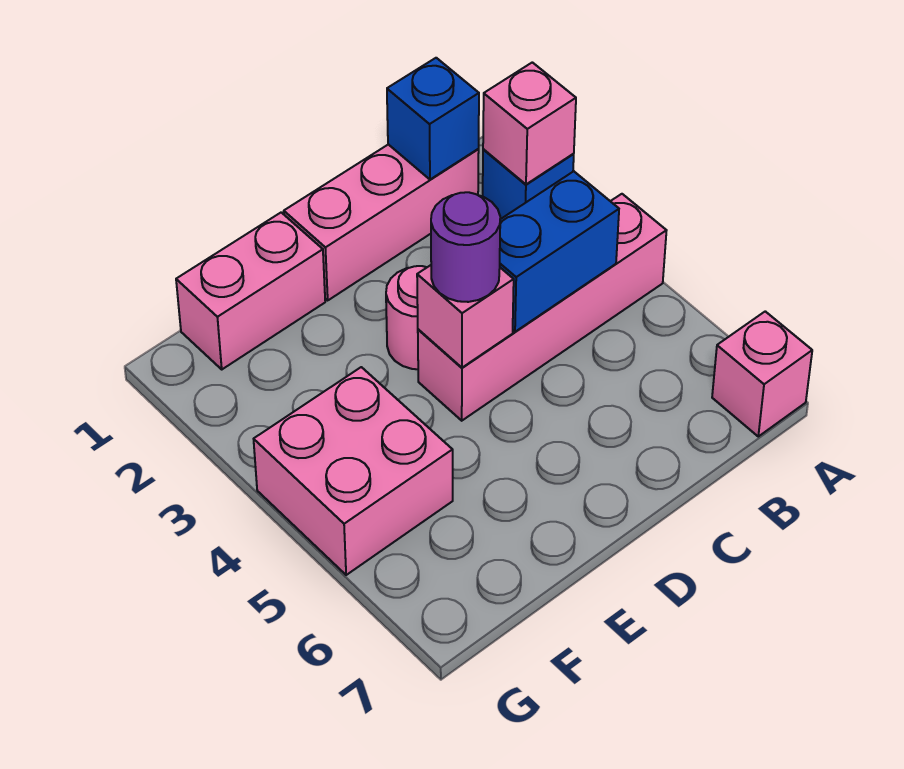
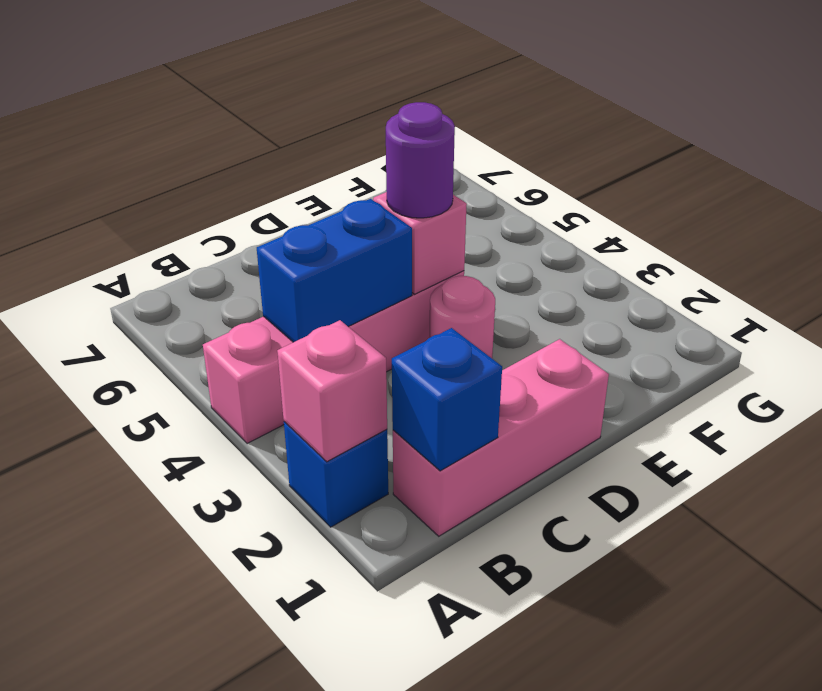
pink 1x1 brick [712,311,812,436] -> none
pink 1x2 brick [176,212,325,369] -> none
pink 2x2 brick [254,367,453,575] -> none

